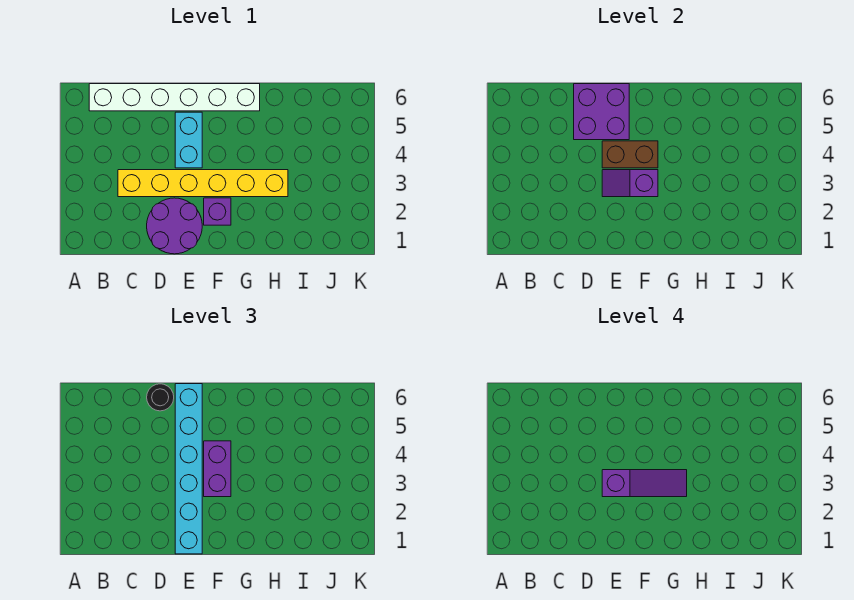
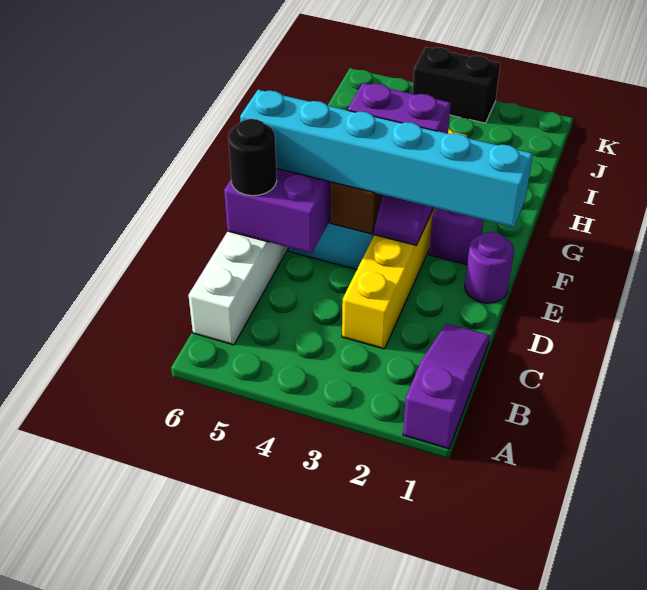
purple 2x2 round brick [147,198,202,254] -> purple 1x1 round brick [465,232,514,303]
purple 1x3 slope [602,470,687,497] -> purple 1x3 slope moved to [403,324,490,449]
none -> black 1x2 brick [412,47,500,123]

